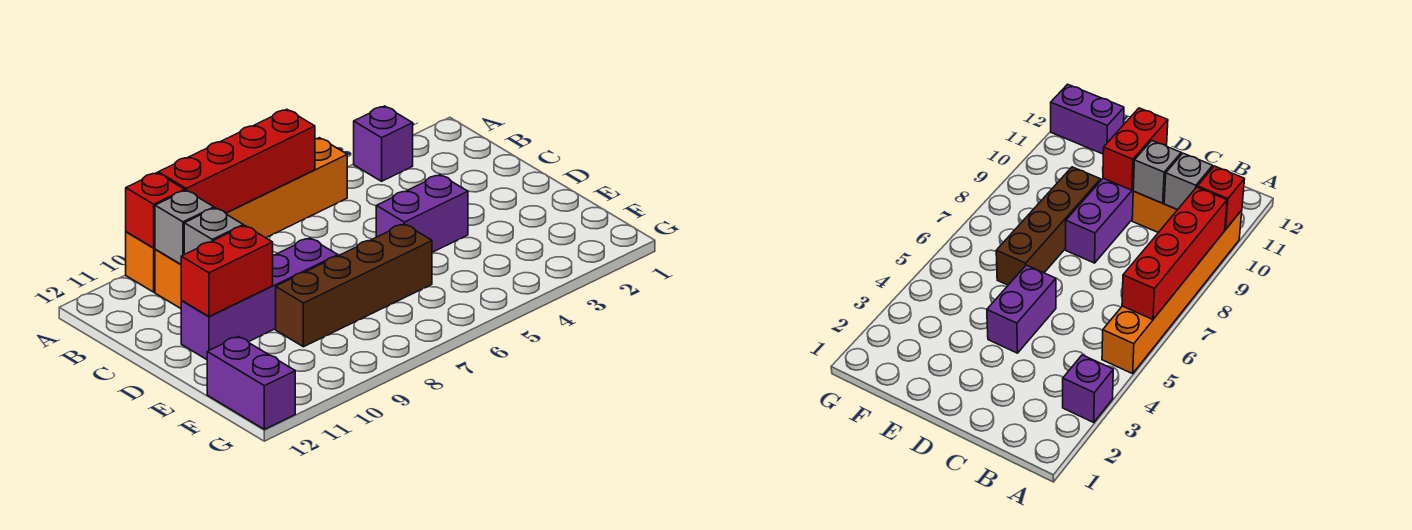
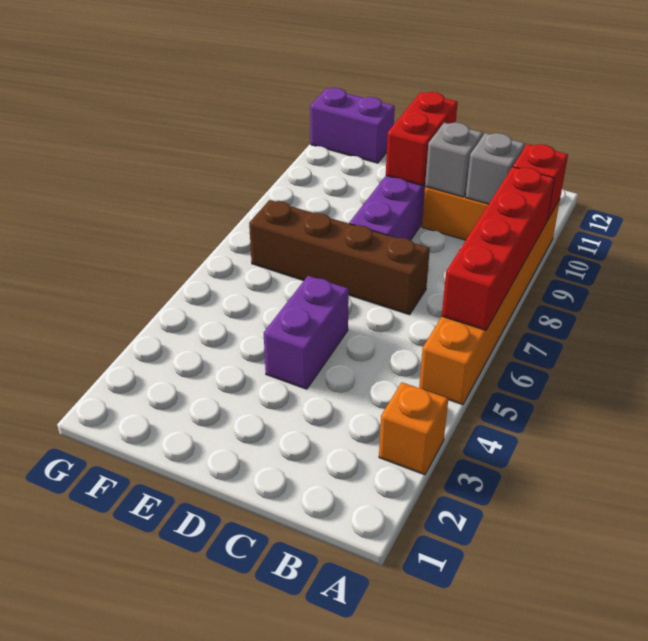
purple 1x1 brick [354,106,413,181] -> orange 1x1 brick [379,382,448,475]
brown 1x4 brick [276,224,432,347] -> brown 1x4 brick turned to [249,200,430,315]

